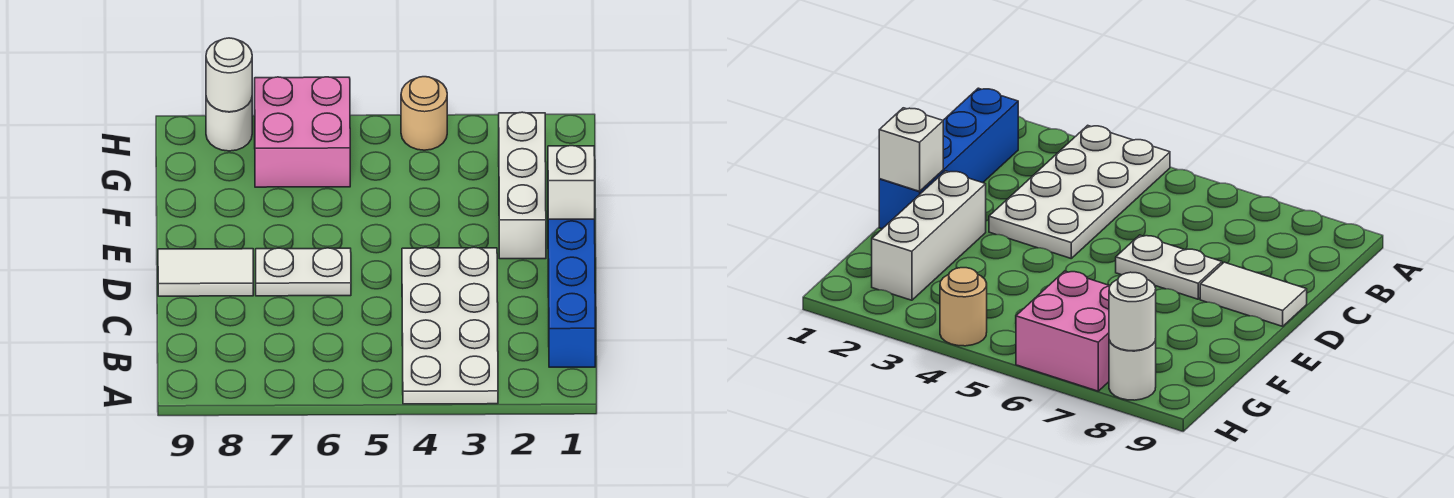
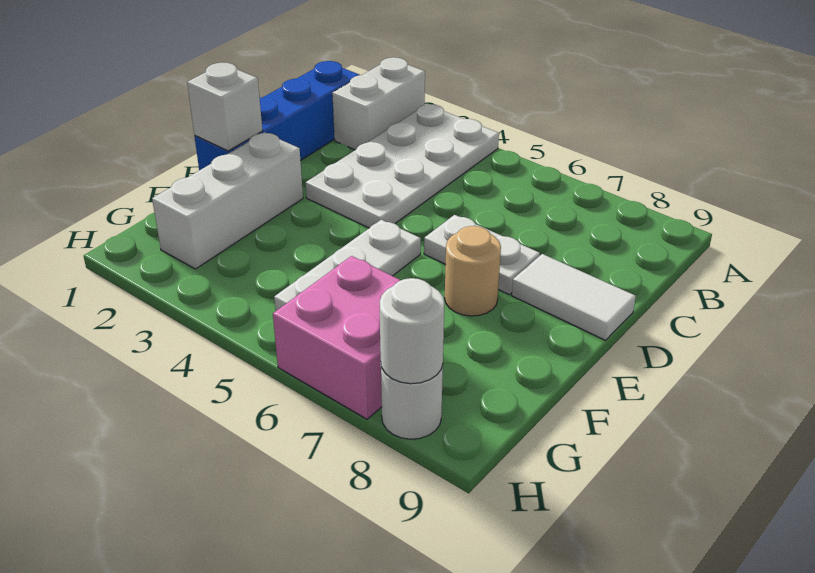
none -> white 1x2 brick [332,57,425,150]
none -> white 1x3 plate [274,220,421,311]
tan 1x1 round brick [401,77,447,150] -> tan 1x1 round brick moved to [445,226,501,316]

